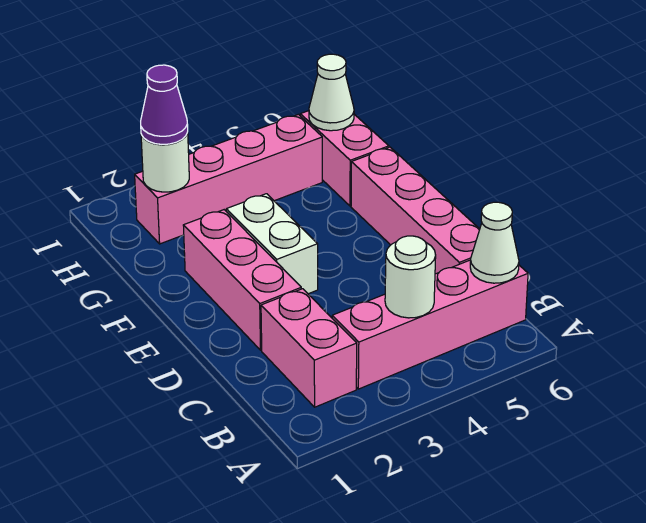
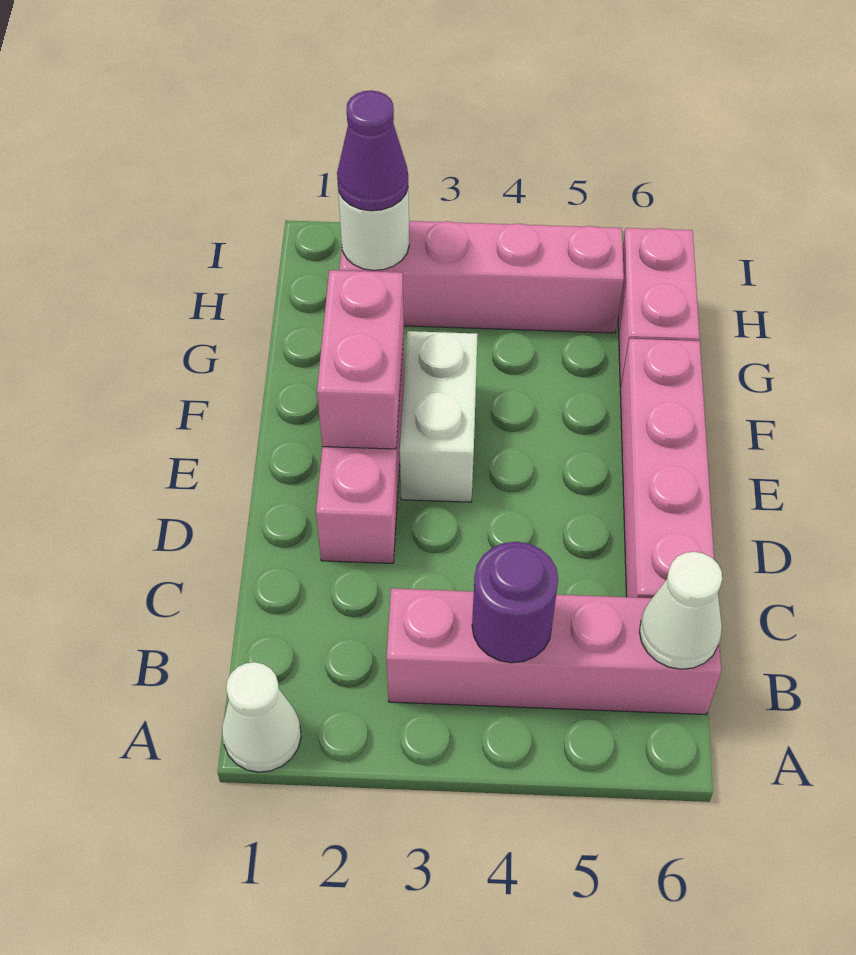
pink 1x2 brick [261,289,357,407] -> pink 1x2 brick moved to [317,270,404,449]
white 1x1 round brick [385,236,436,318] -> purple 1x1 round brick [472,542,558,663]
white 1x1 cone [309,54,354,131] -> white 1x1 cone moved to [222,662,301,772]

